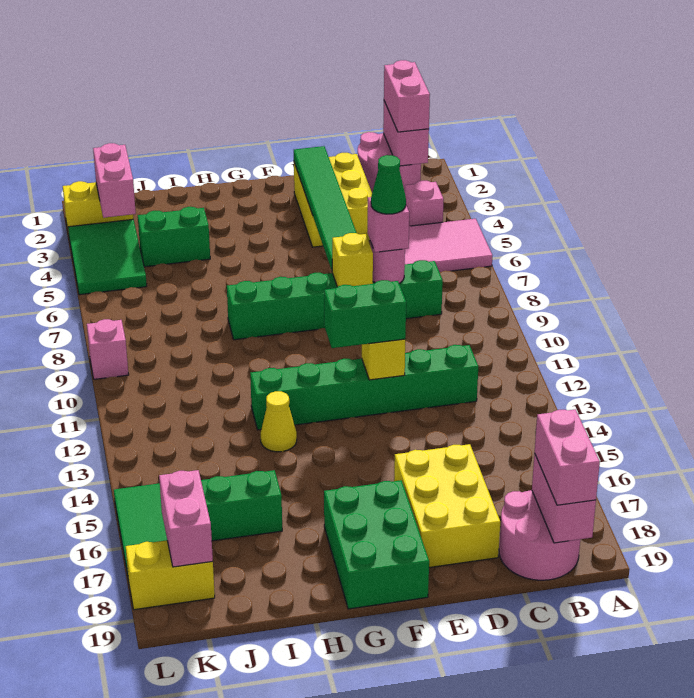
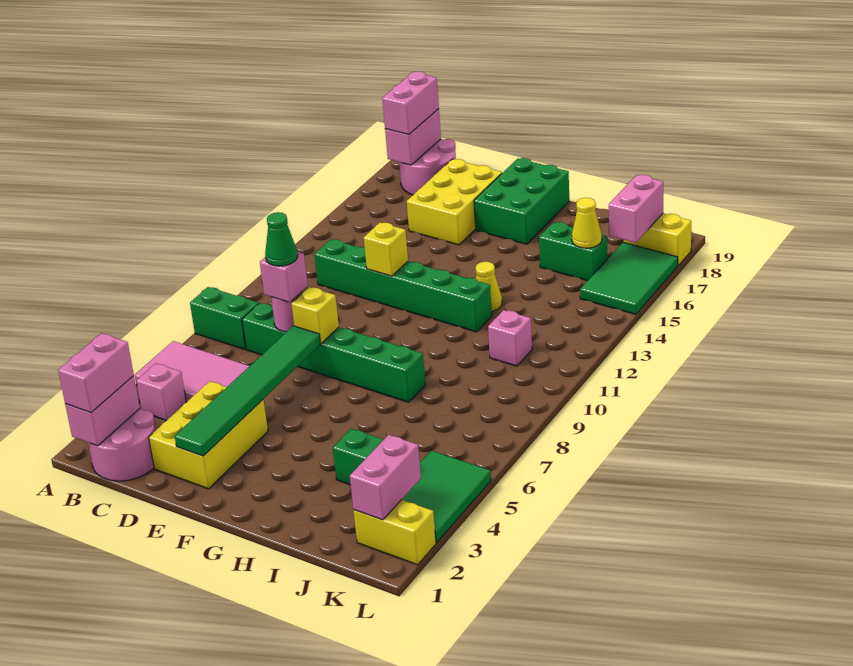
green 1x2 brick [324,280,406,348] -> green 1x2 brick moved to [190,287,259,349]
none -> yellow 1x1 cone [572,198,602,248]
pink 1x1 brick [87,319,129,379] -> pink 1x1 brick moved to [488,310,532,366]

